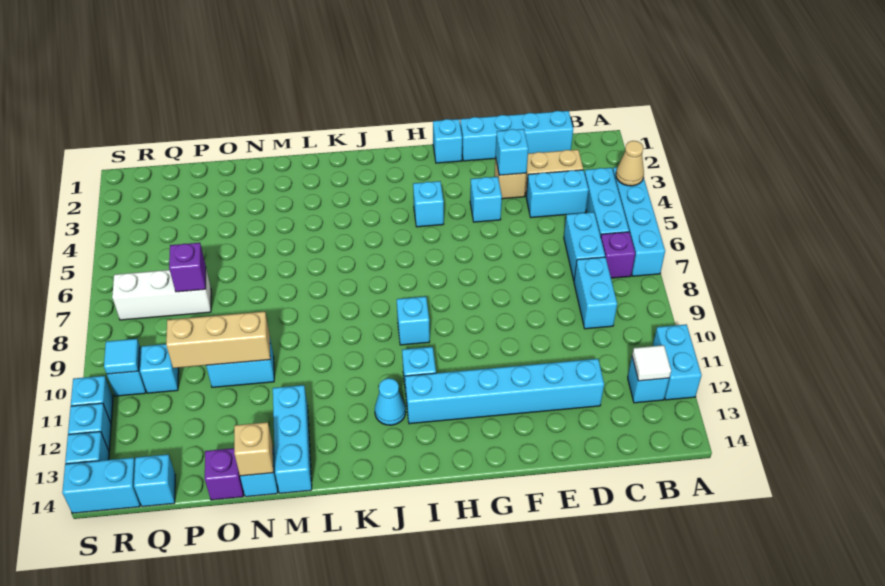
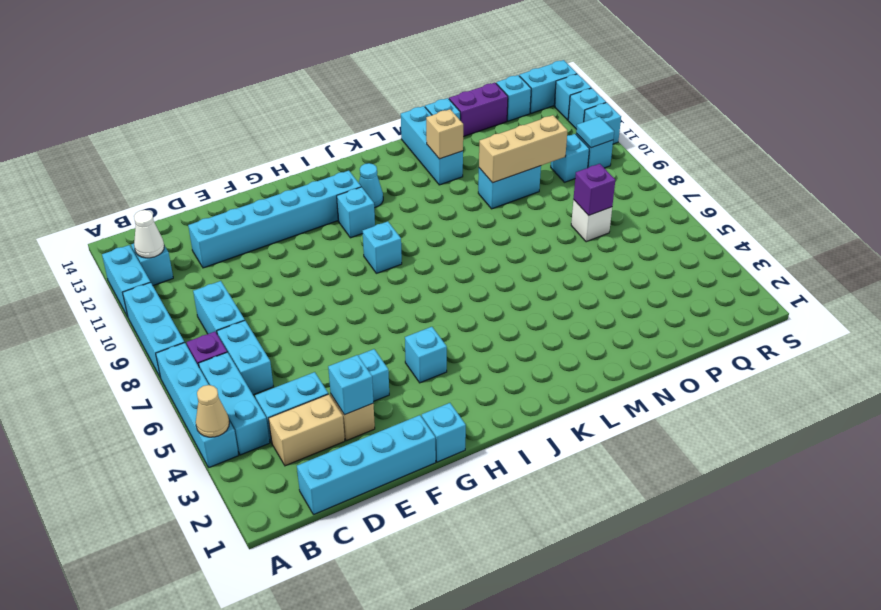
none -> cyan 1x3 brick [122,282,185,378]
white 1x1 tile [632,345,671,381] -> white 1x1 cone [134,210,164,258]
tan 1x1 brick [234,422,273,476] -> tan 1x1 brick moved to [426,109,463,159]
purple 1x1 brick [205,448,243,500] -> purple 1x2 brick [449,83,508,137]
white 1x3 brick [112,270,211,320] -> white 1x1 brick [571,200,612,242]

